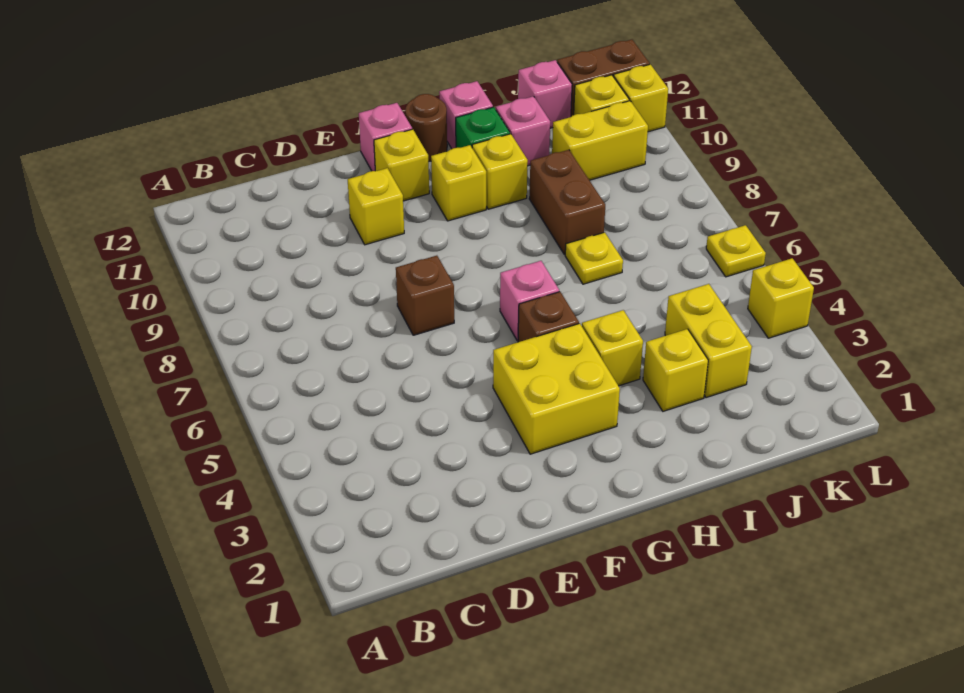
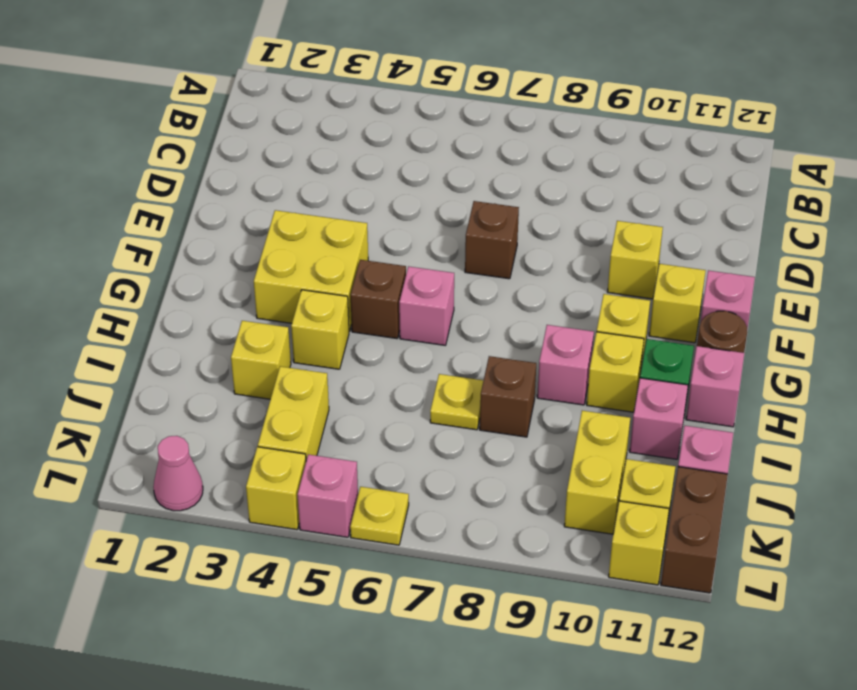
none -> pink 1x1 brick [537,325,594,405]
brown 1x2 brick [529,150,605,255] -> brown 1x1 brick [480,356,536,437]
yellow 1x2 brick [665,284,752,398] -> yellow 1x2 brick turned to [258,366,329,460]
none -> pink 1x1 cone [153,436,203,511]
none -> pink 1x1 brick [298,454,358,537]

